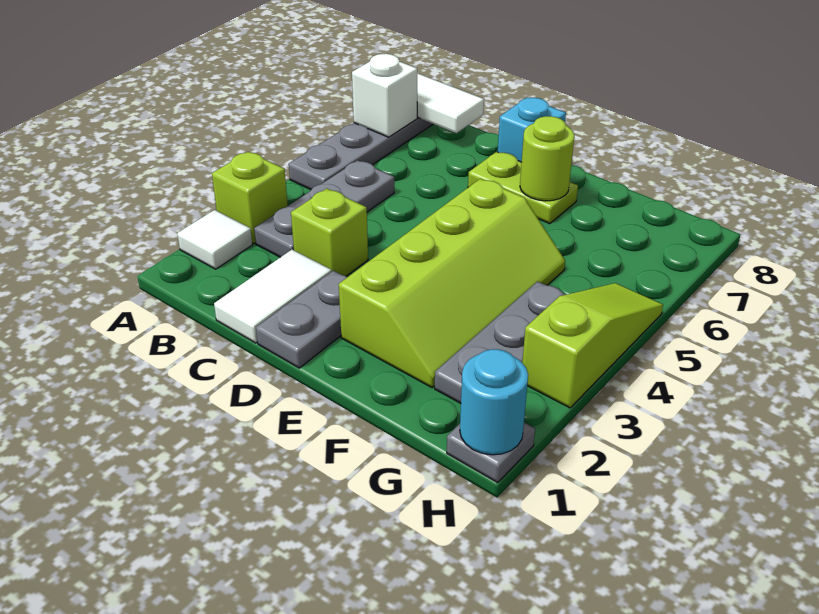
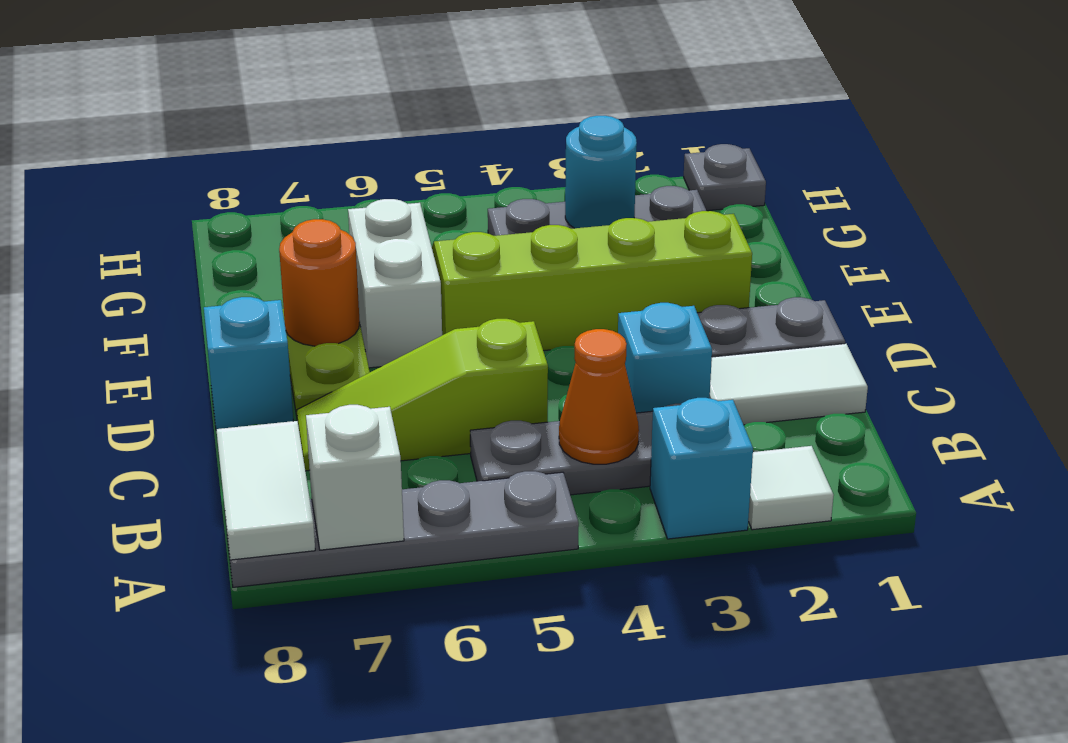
lime 1x1 brick [212,152,288,244] -> cyan 1x1 brick [650,398,753,539]
none -> orange 1x1 cone [559,329,639,464]
lime 1x1 brick [291,188,368,276] -> cyan 1x1 brick [618,303,712,413]
none -> white 1x2 brick [348,199,442,368]
lime 1x1 round brick [520,116,574,201] -> orange 1x1 round brick [279,219,360,346]
cyan 1x1 round brick [460,349,528,455] -> cyan 1x1 round brick moved to [565,116,637,228]
lime 1x3 slope [522,283,663,408] -> lime 1x3 slope moved to [297,319,548,471]

